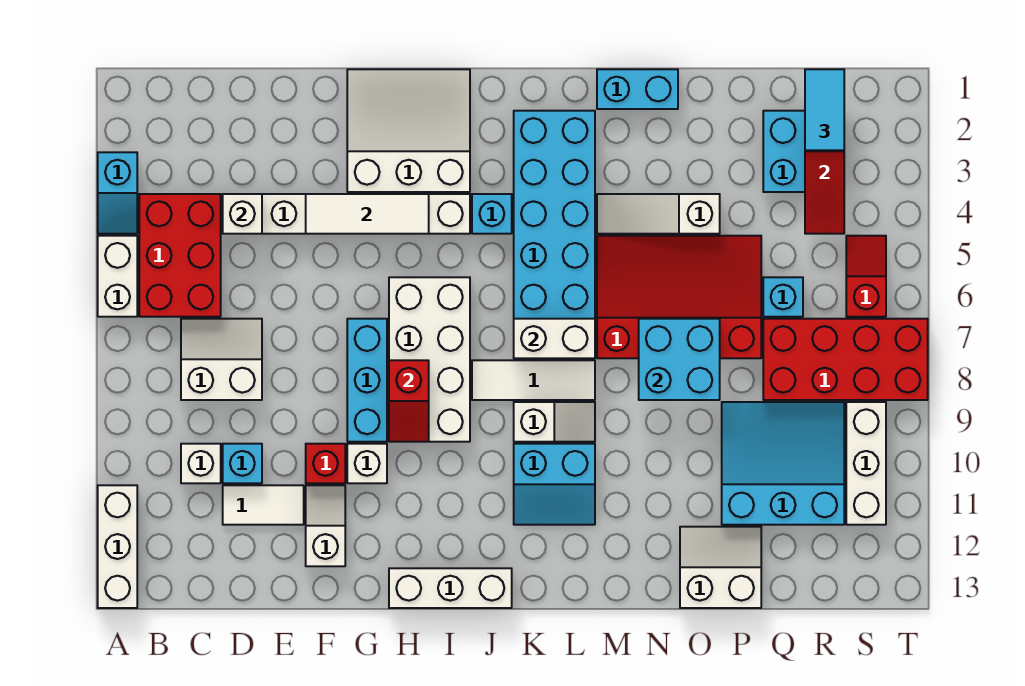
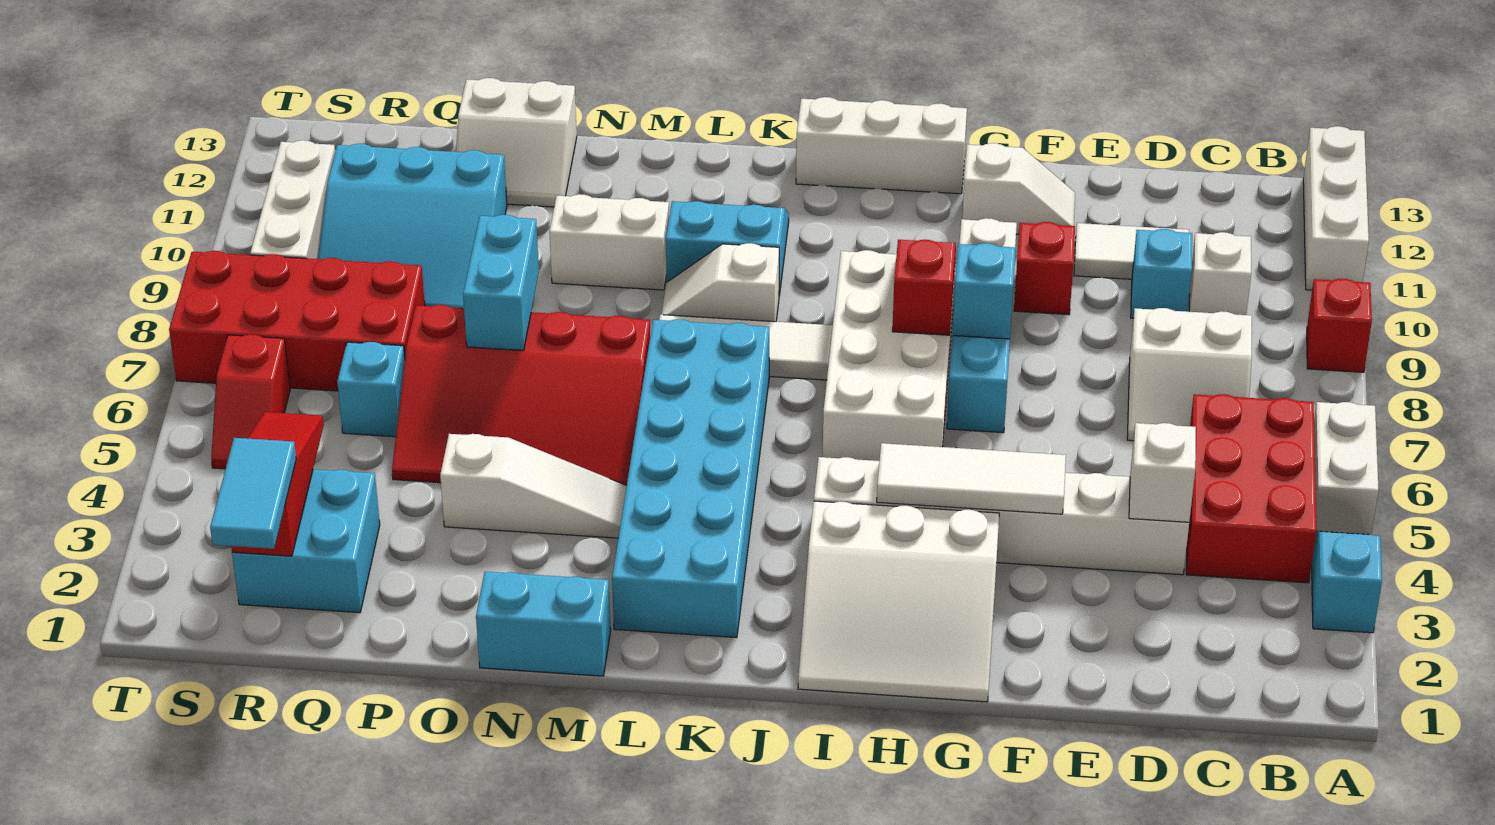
none -> red 1x1 brick [1307,279,1372,372]
white 1x2 slope [306,485,345,566] -> white 1x2 slope turned to [962,143,1075,234]
cyan 1x1 brick [472,194,512,234] -> cyan 1x1 brick moved to [953,243,1016,339]
white 1x2 brick [514,319,595,358] -> white 1x2 brick moved to [550,194,669,290]
cyan 2x2 brick [639,319,720,400] -> cyan 1x2 brick [463,215,539,350]

